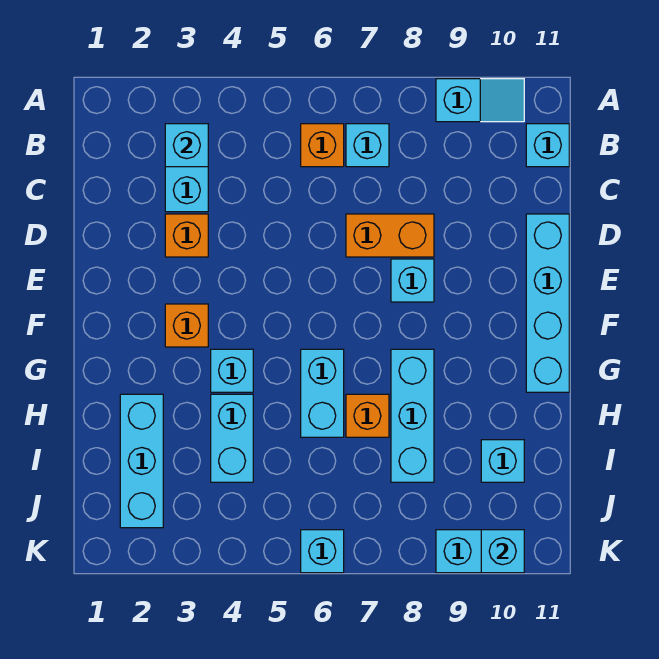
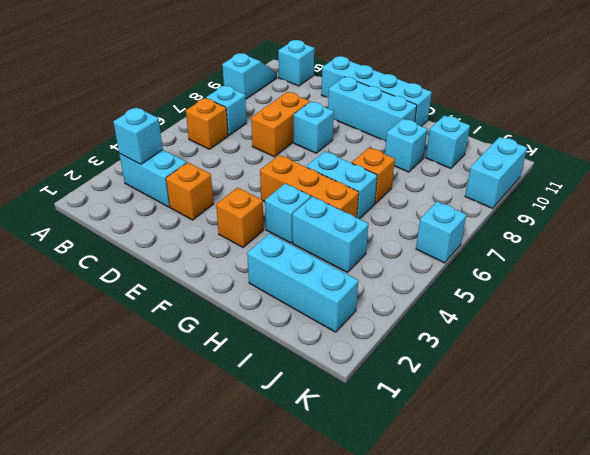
none -> orange 1x3 brick [260,155,359,218]
cyan 1x3 brick [391,349,434,482] -> cyan 1x3 brick moved to [328,77,417,141]
cyan 1x1 brick [481,530,524,573] -> cyan 1x1 brick moved to [385,119,428,172]

